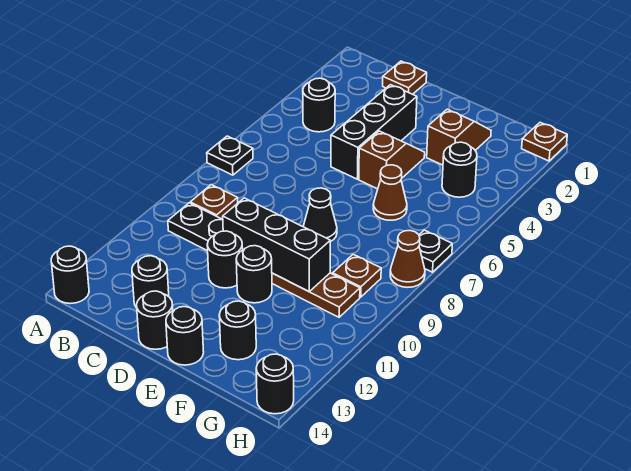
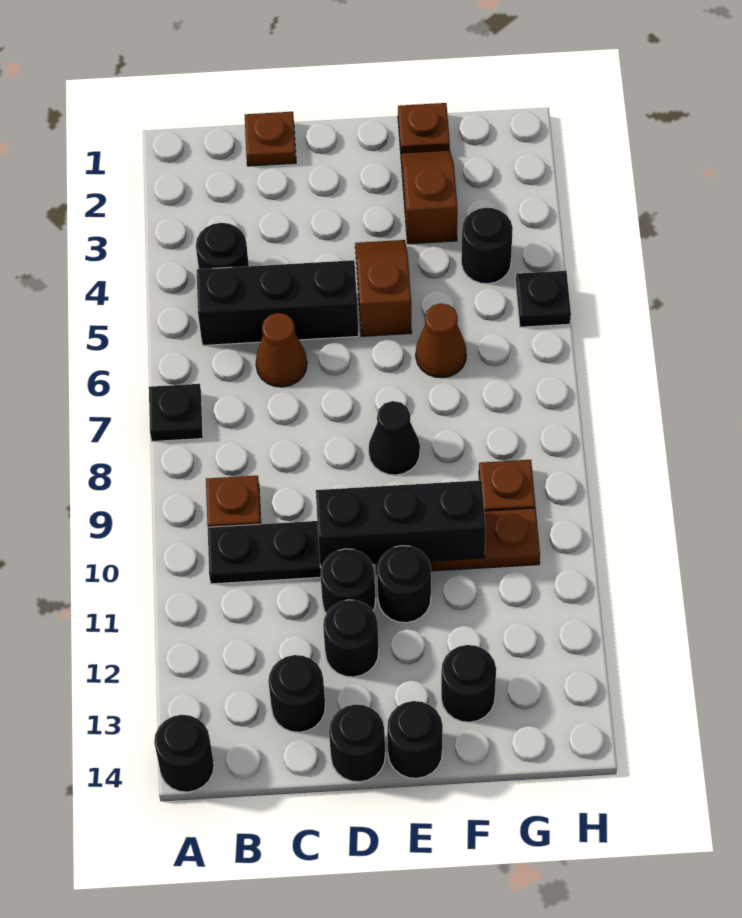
black 1x3 brick [331,85,417,179] -> black 1x3 brick turned to [197,260,359,345]
brown 1x1 plate [522,123,567,161] -> brown 1x1 plate moved to [398,103,450,153]
black 1x1 plate [419,230,452,272] -> black 1x1 plate moved to [516,271,571,327]
brown 1x1 cone [390,230,425,287] -> brown 1x1 cone moved to [256,313,307,387]
black 1x1 round brick [256,354,294,414] -> black 1x1 round brick moved to [323,600,379,677]

